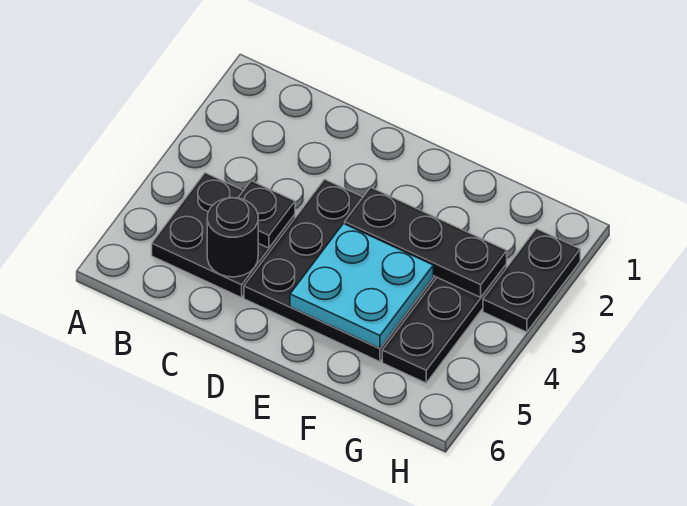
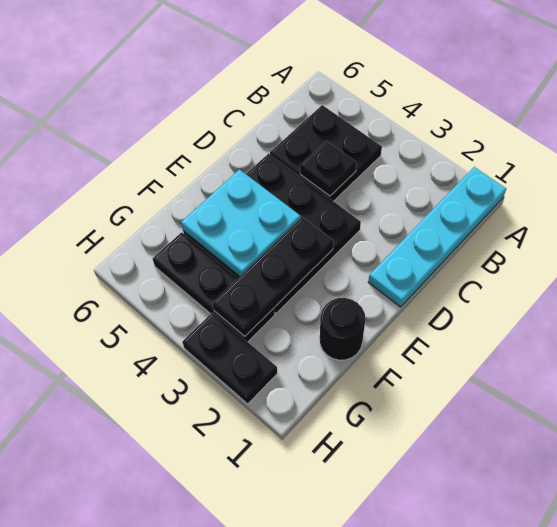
none -> cyan 1x4 plate [368,167,506,307]
black 1x1 round brick [207,198,258,277] -> black 1x1 round brick moved to [320,298,365,360]

